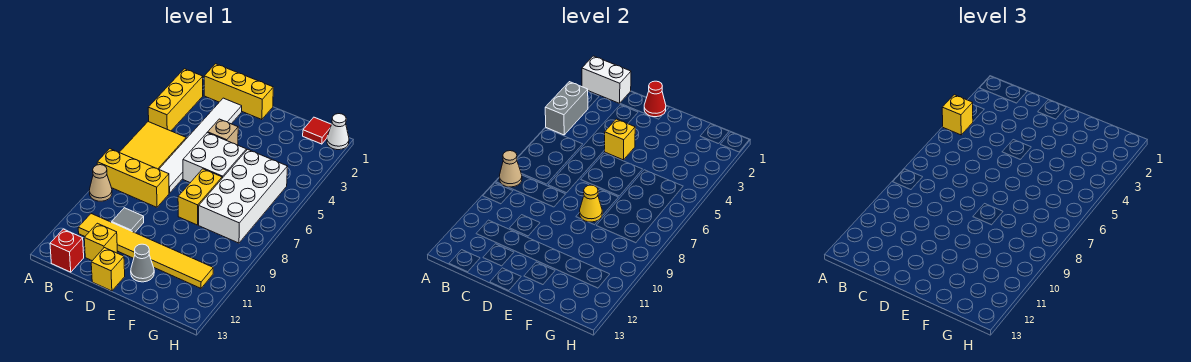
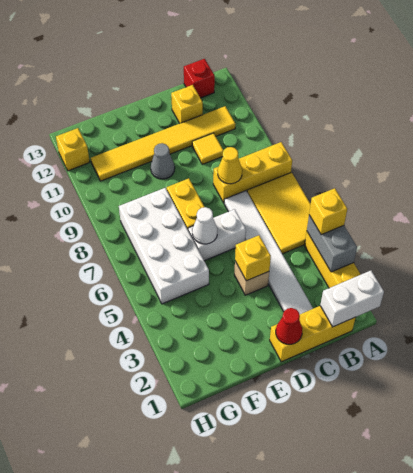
tan 1x1 cone [499,151,522,187] -> none
tan 1x1 cone [89,165,112,201] -> none
grey 1x1 tile [112,208,144,233] -> yellow 1x1 tile [192,133,224,164]
white 2x2 brick [183,133,247,183] -> white 1x2 brick [188,209,246,261]
yellow 1x1 brick [91,248,125,291] -> yellow 1x1 brick moved to [56,128,90,171]
yellow 1x1 cone [580,185,602,222] -> yellow 1x1 cone moved to [218,147,242,184]
grey 1x1 cone [131,244,154,282] -> grey 1x1 cone moved to [151,143,175,179]
red 1x1 tile [303,117,332,144] -> none
white 1x1 cone [327,114,349,150] -> white 1x1 cone moved to [192,207,218,244]

